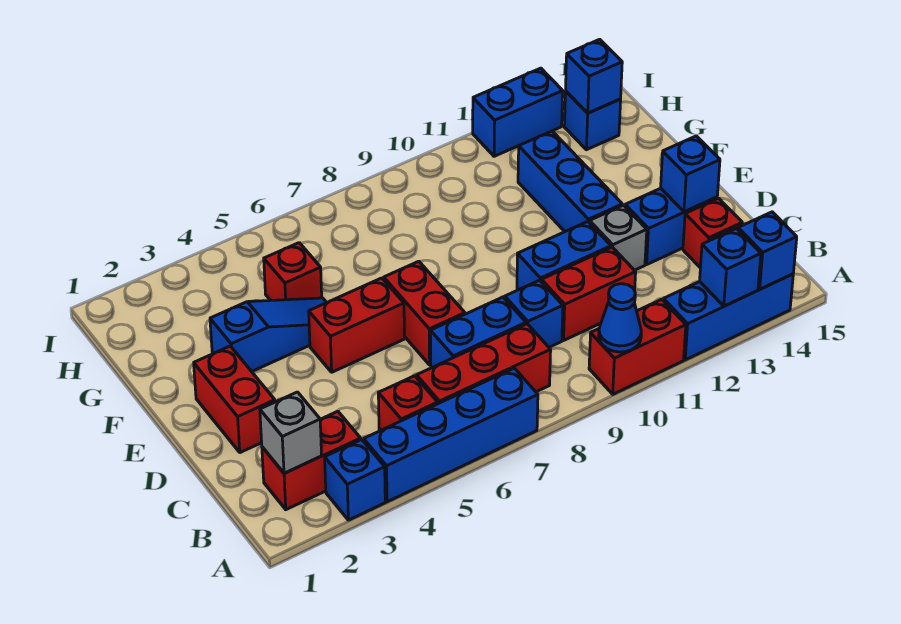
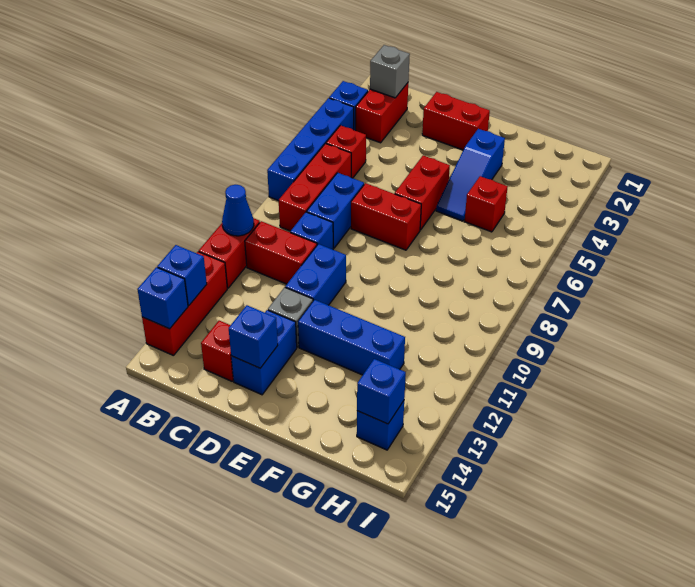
blue 1x3 brick [663,274,793,360] -> red 1x3 brick [142,252,227,356]
red 1x2 brick [541,247,636,340] -> red 1x2 brick turned to [245,221,317,284]
blue 1x2 brick [473,68,563,156] -> none

